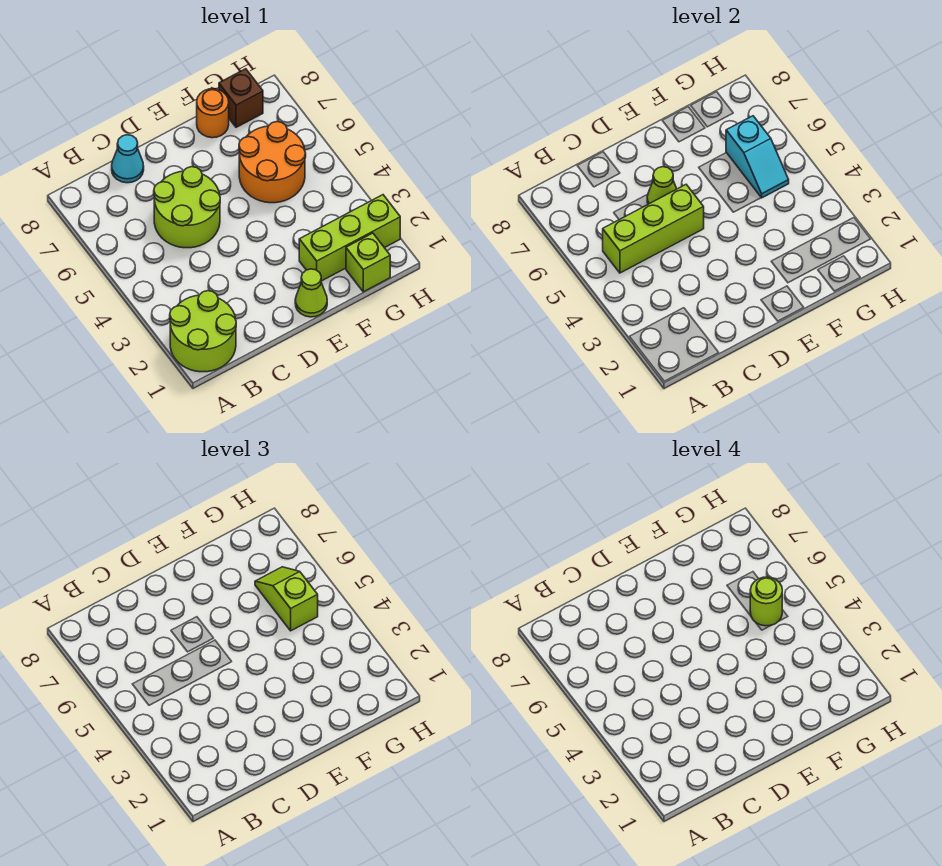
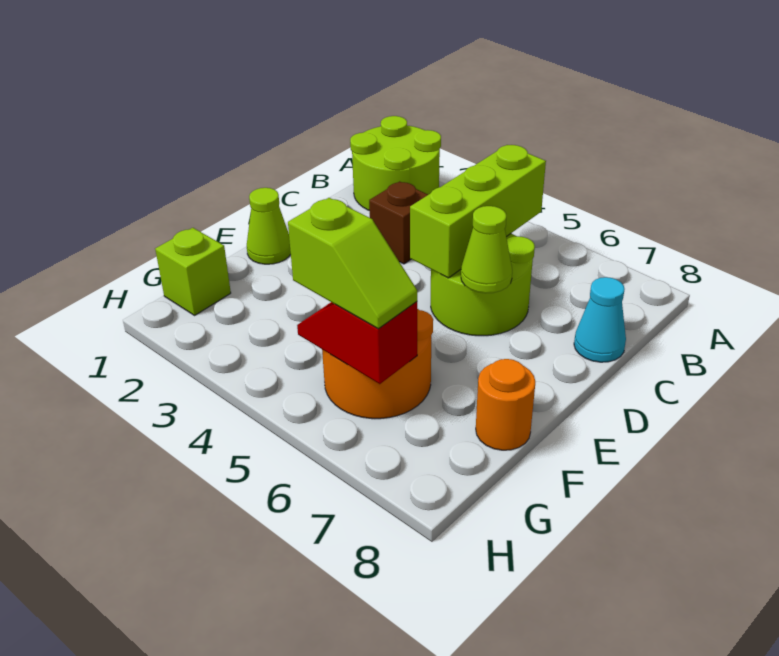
lime 1x3 brick [299,195,400,281] -> none
cyan 1x2 slope [726,116,789,198] -> red 1x2 slope [297,302,417,384]
lime 1x1 round brick [750,577,782,626] -> none
brown 1x1 brick [219,69,263,127] -> brown 1x1 brick moved to [369,181,428,264]

